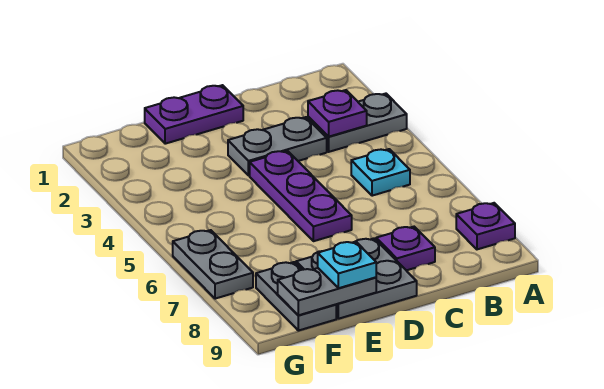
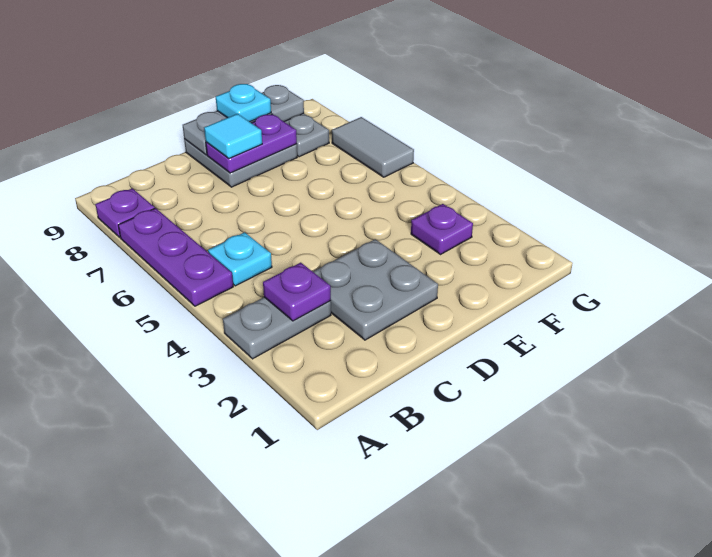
grey 1x2 plate [228,117,327,176] -> grey 2x2 plate [313,239,438,340]
purple 1x1 plate [376,227,435,270] -> purple 1x1 plate moved to [411,204,473,254]
purple 1x2 plate [145,85,243,144] -> purple 1x2 plate moved to [206,114,297,173]
purple 1x3 plate [250,151,352,241] -> purple 1x3 plate moved to [118,208,233,306]
none -> cyan 1x1 tile [204,114,262,158]
grey 1x2 plate [278,268,376,315] -> grey 1x3 plate [183,85,304,155]
grey 1x2 plate [173,230,253,299] -> grey 1x2 tile [332,117,414,177]

